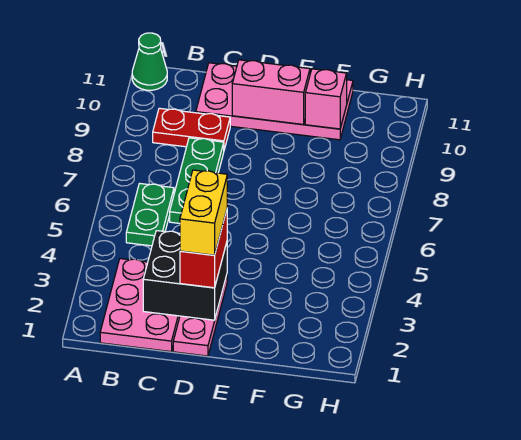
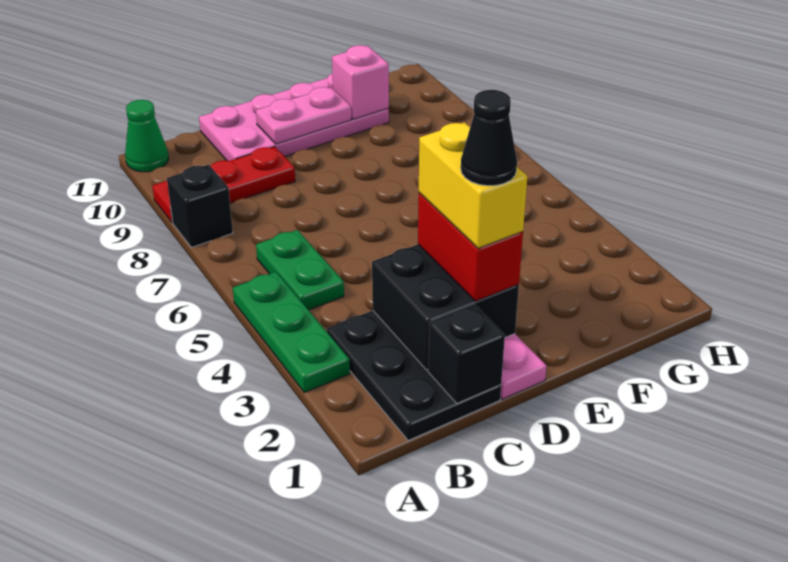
none -> black 1x1 brick [167,165,233,248]
pink 2x3 plate [100,259,180,352] -> black 2x3 plate [327,311,501,440]
red 1x2 plate [153,108,230,150] -> red 1x3 plate [152,146,295,223]
none -> black 1x1 brick [428,305,505,403]
green 1x3 plate [170,138,224,223] -> green 1x3 plate moved to [233,272,350,392]
none -> black 1x1 cone [461,90,517,186]
pink 1x2 brick [232,60,310,124] -> pink 1x2 plate [256,87,351,144]

